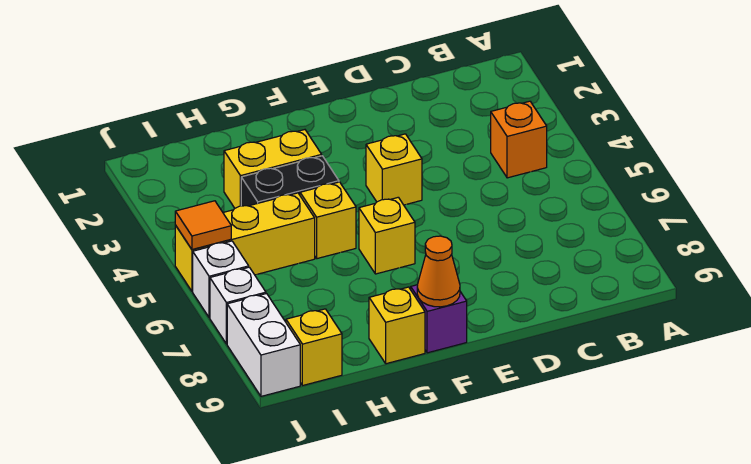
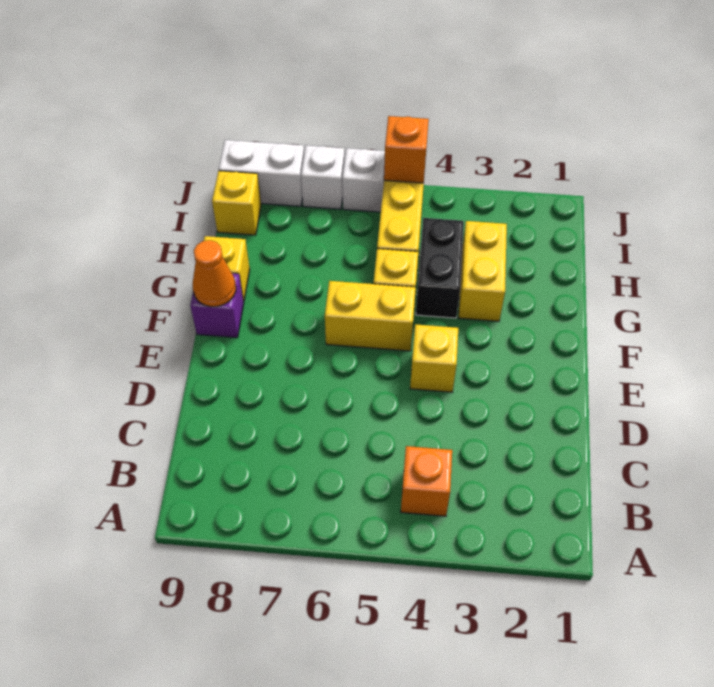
yellow 1x1 brick [359,197,415,274] -> yellow 1x2 brick [325,281,416,351]
orange 1x1 tile [175,201,231,249] -> orange 1x1 brick [384,116,429,183]

